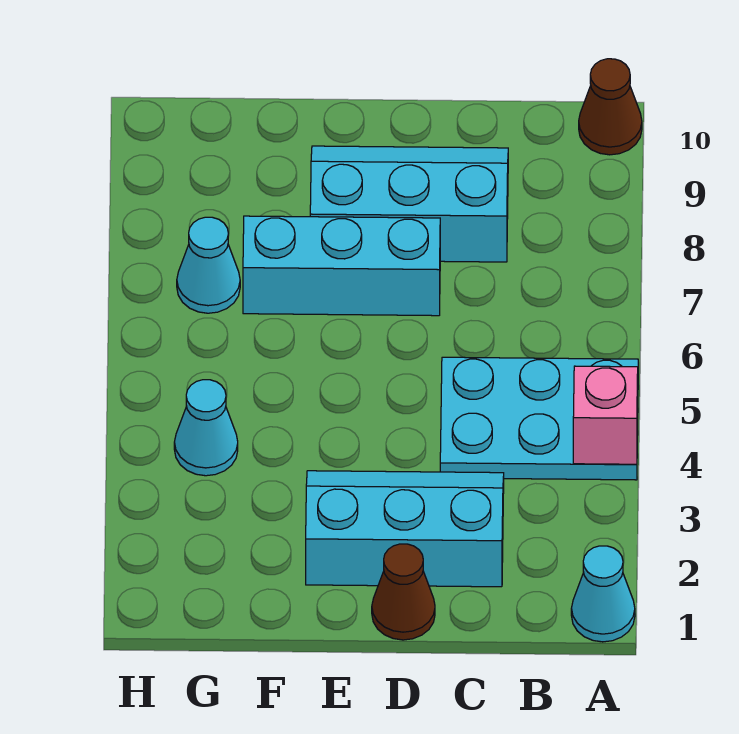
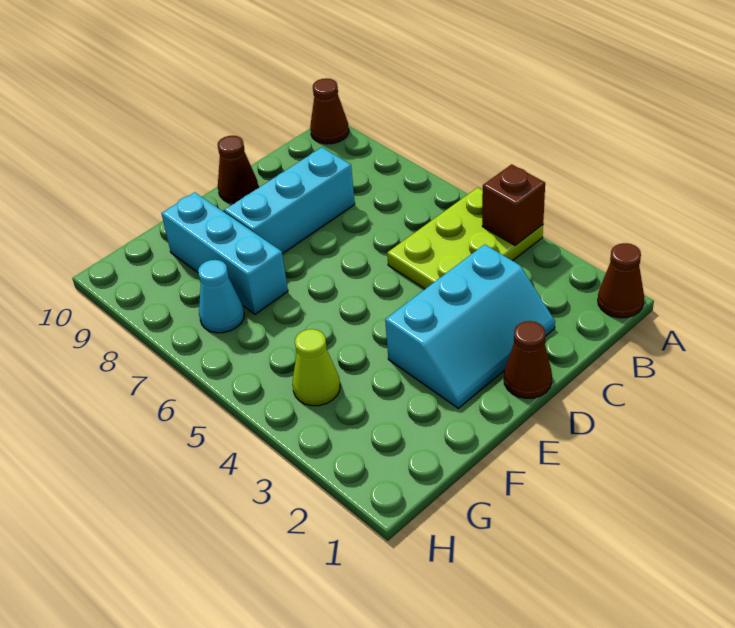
cyan 1x1 cone [571,546,635,642] -> brown 1x1 cone [598,243,644,318]
cyan 2x3 plate [440,357,638,480] -> lime 2x3 plate [387,188,543,289]
pink 1x1 brick [573,366,638,464] -> brown 1x1 brick [482,164,545,245]
cyan 2x3 slope [306,471,504,587] -> cyan 2x3 slope turned to [385,244,555,408]
cyan 1x3 brick [243,216,440,316] -> cyan 1x3 brick turned to [161,192,288,314]
none -> brown 1x1 cone [218,136,258,203]
cyan 1x1 cone [174,380,238,476] -> lime 1x1 cone [292,329,340,406]

